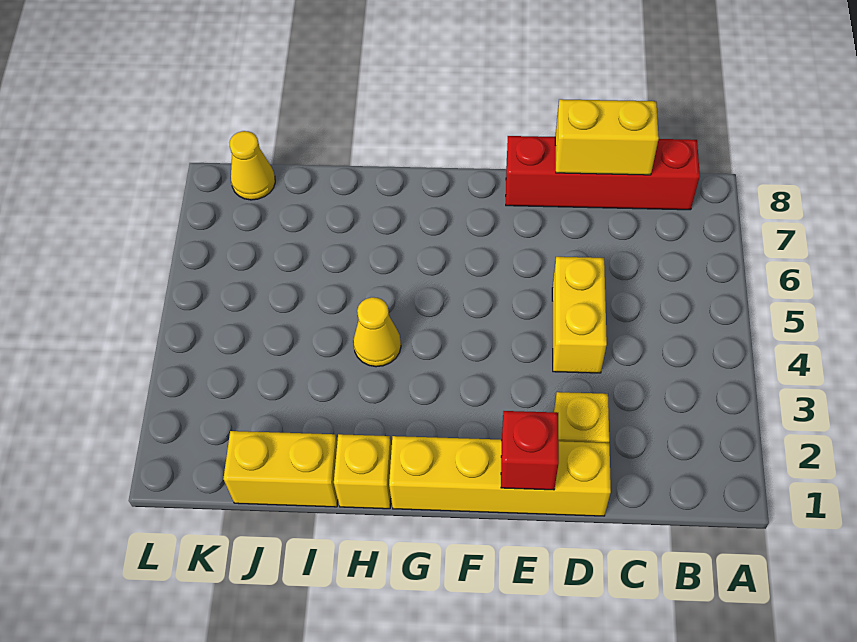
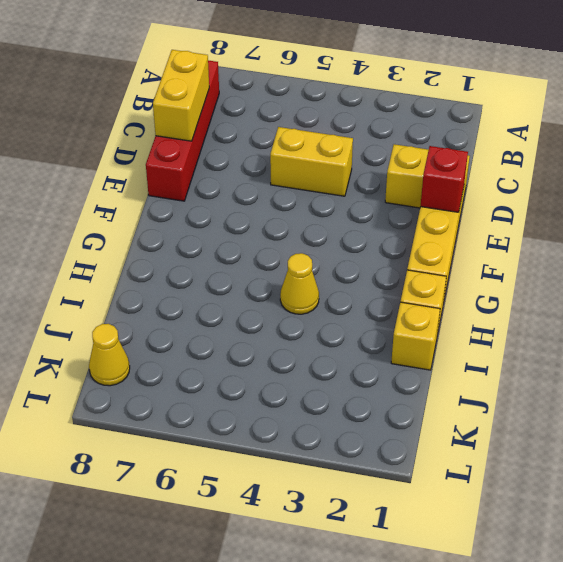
yellow 1x2 brick [223,431,338,507] -> yellow 1x1 brick [391,302,440,370]

